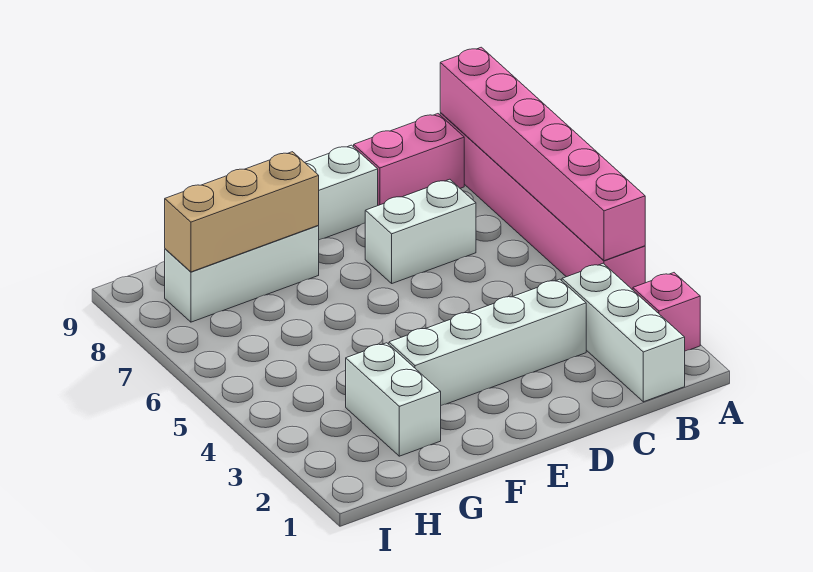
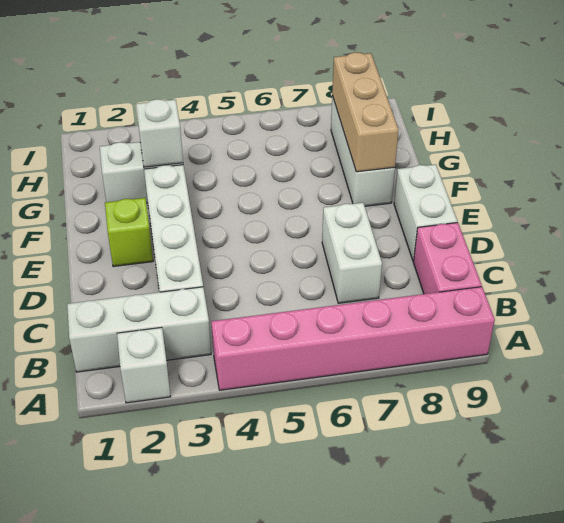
pink 1x1 brick [633,273,700,351] -> white 1x1 brick [117,328,171,403]
pink 1x6 brick [440,47,645,261] -> none
none -> lime 1x1 brick [105,198,153,267]
none -> white 1x1 brick [136,99,183,167]

